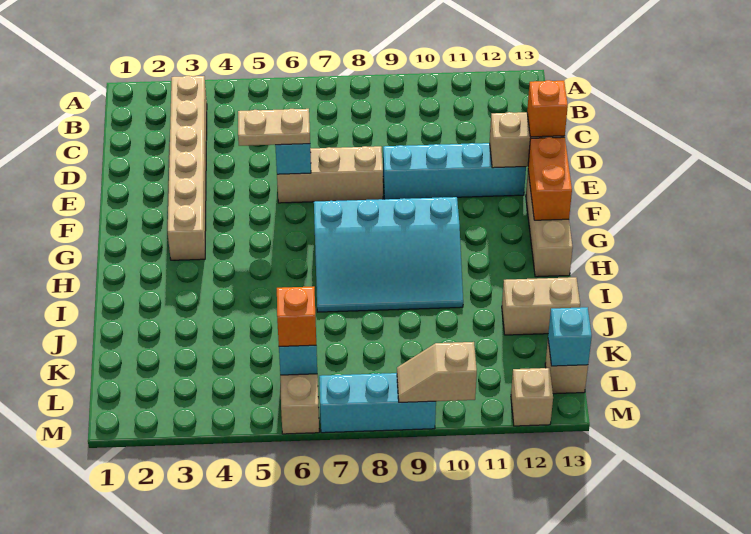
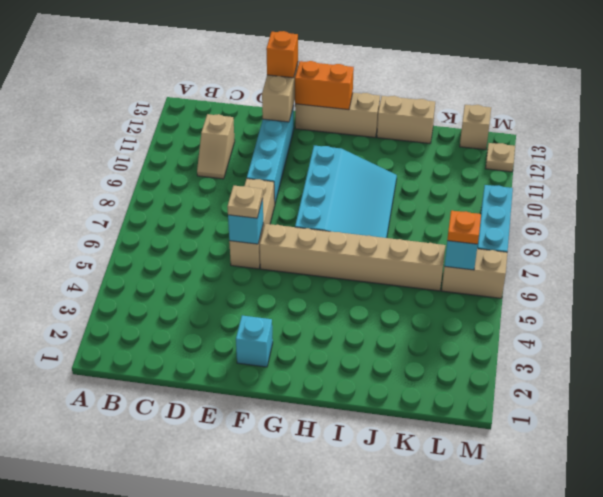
tan 1x6 brick [168,76,207,260] -> tan 1x6 brick moved to [260,224,446,291]
tan 1x2 plate [238,109,310,146] -> tan 1x1 plate [227,186,263,218]
tan 1x2 brick [502,277,580,335] -> tan 1x2 brick turned to [377,96,435,144]
orange 1x1 brick [277,286,316,346] -> orange 1x1 plate [447,211,481,244]
cyan 1x1 brick [548,307,592,366] -> cyan 1x1 brick moved to [236,316,273,367]
tan 1x2 slope [397,342,477,402] -> tan 1x2 slope moved to [197,114,235,179]
tan 1x1 brick [511,368,553,426] -> tan 1x1 plate [486,143,515,172]

